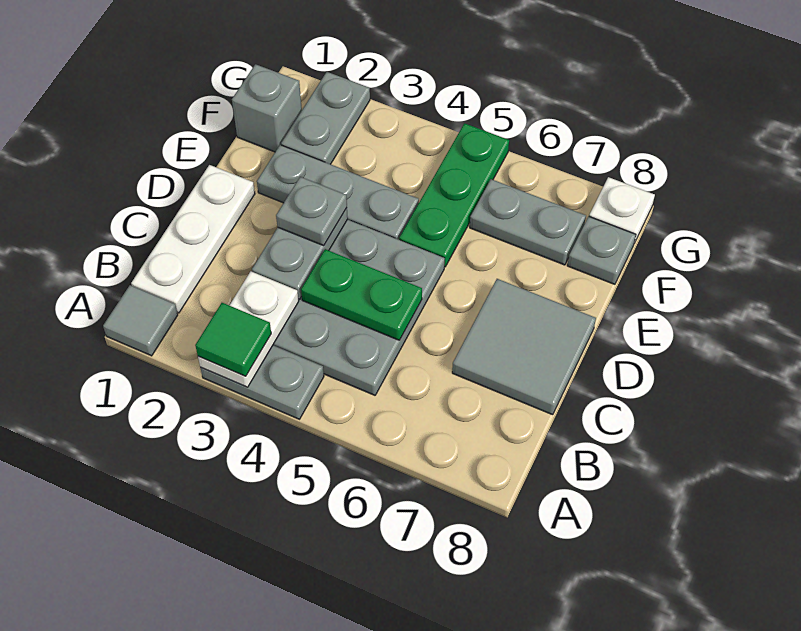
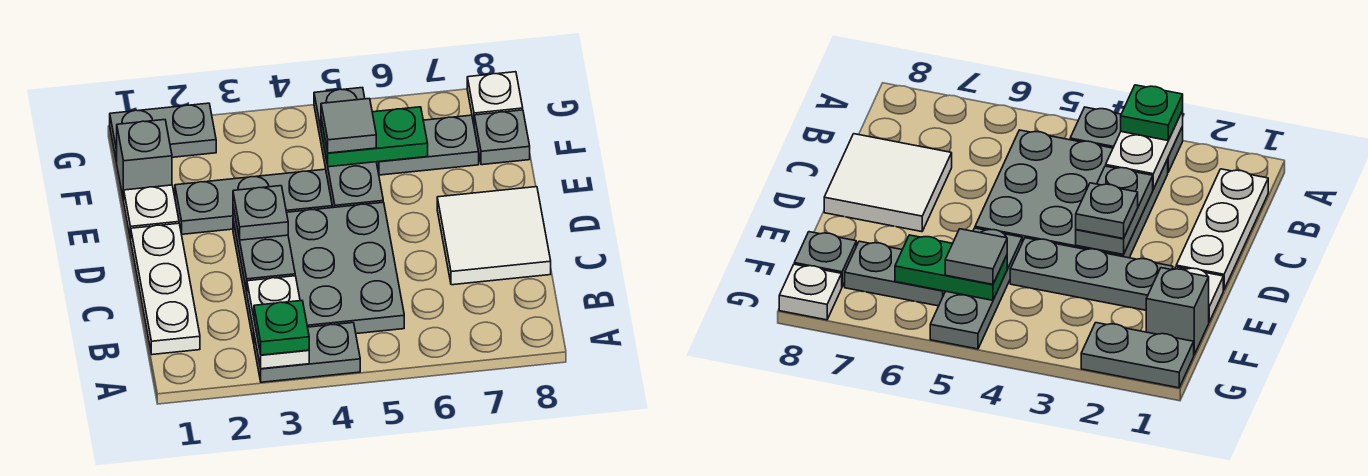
grey 1x1 tile [103,285,178,356] -> grey 1x1 tile moved to [321,99,376,153]
green 1x1 tile [195,303,271,376] -> green 1x1 plate [254,301,309,355]
green 1x2 plate [301,249,422,340] -> green 1x2 plate moved to [321,107,428,167]
grey 2x2 tile [452,279,596,415] -> white 2x2 tile [437,187,551,285]
none -> white 1x1 plate [124,185,179,239]
green 1x3 plate [399,123,509,267] -> grey 1x3 plate [314,88,383,208]
grey 1x2 plate [281,72,370,164] -> grey 1x2 plate turned to [110,103,216,163]

